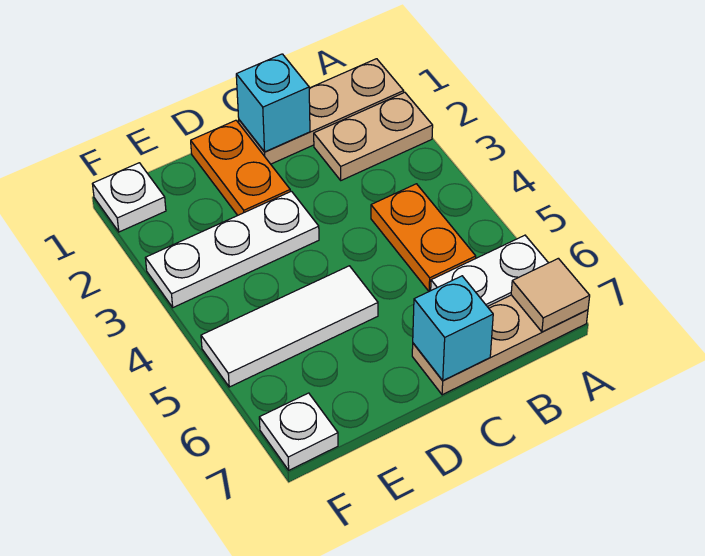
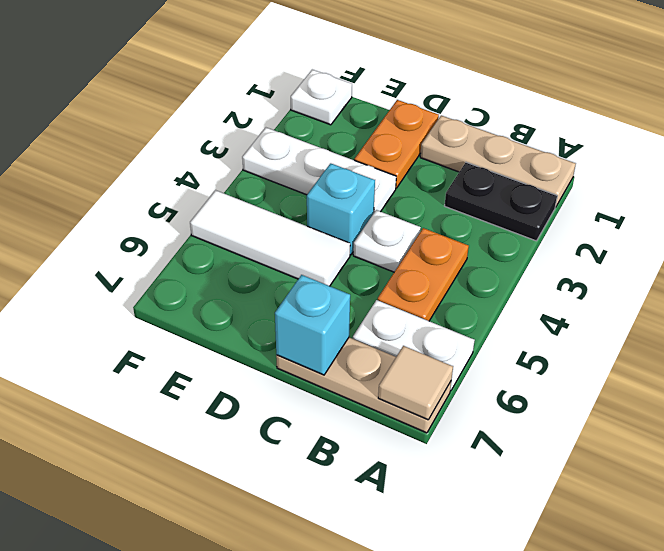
tan 1x2 plate [314,92,433,180] -> black 1x2 plate [445,162,557,241]
cyan 1x1 brick [236,54,310,152] -> cyan 1x1 brick moved to [307,163,375,255]
white 1x1 plate [259,393,338,470] -> white 1x1 plate moved to [353,210,421,272]

